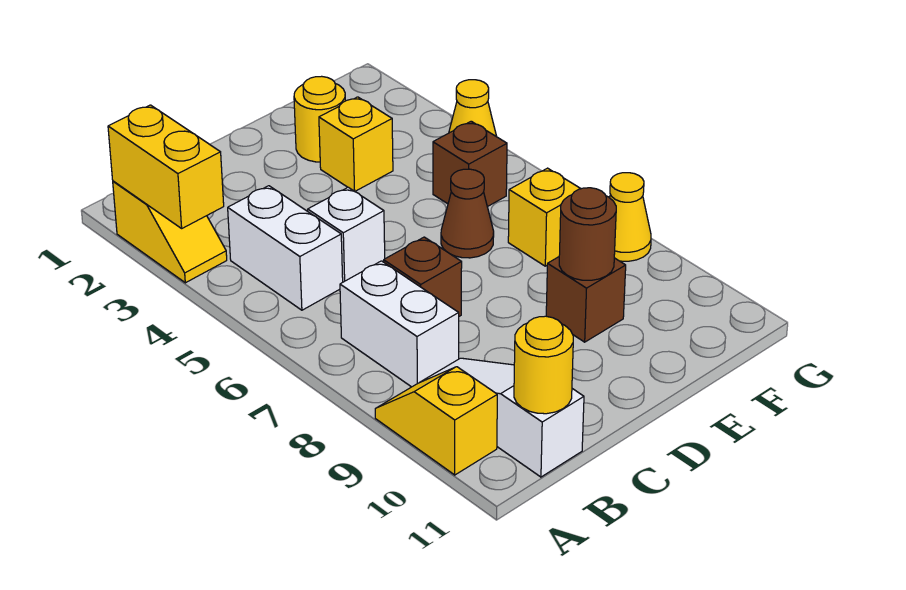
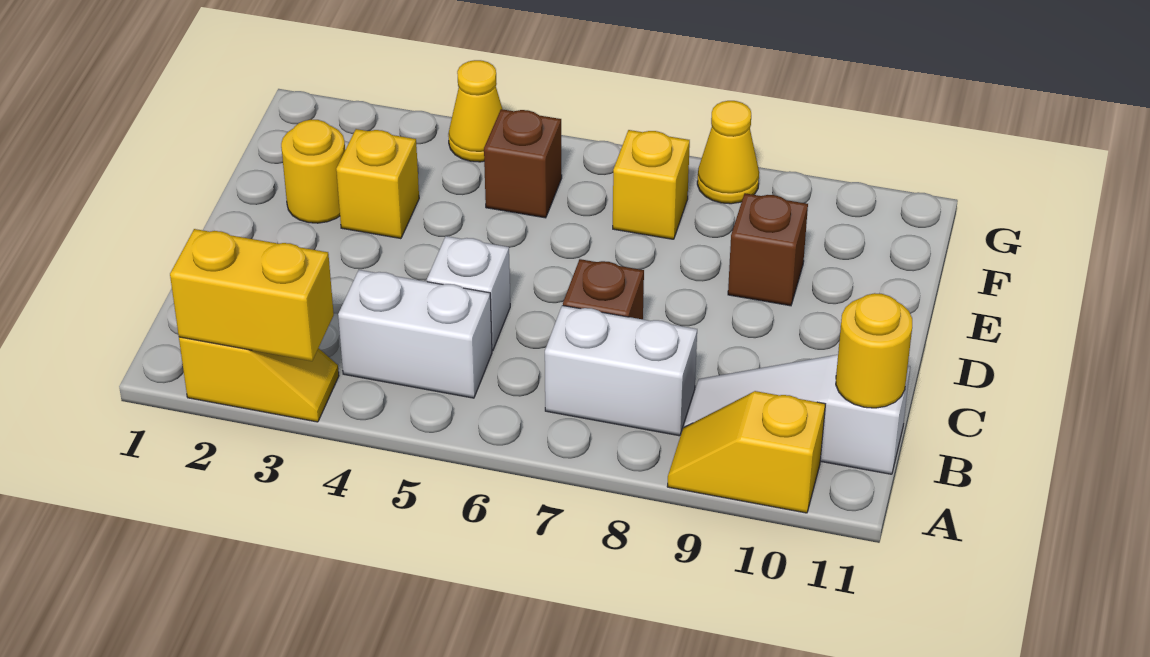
brown 1x1 cone [441,169,494,258] -> none
brown 1x1 round brick [559,188,616,280] -> none

